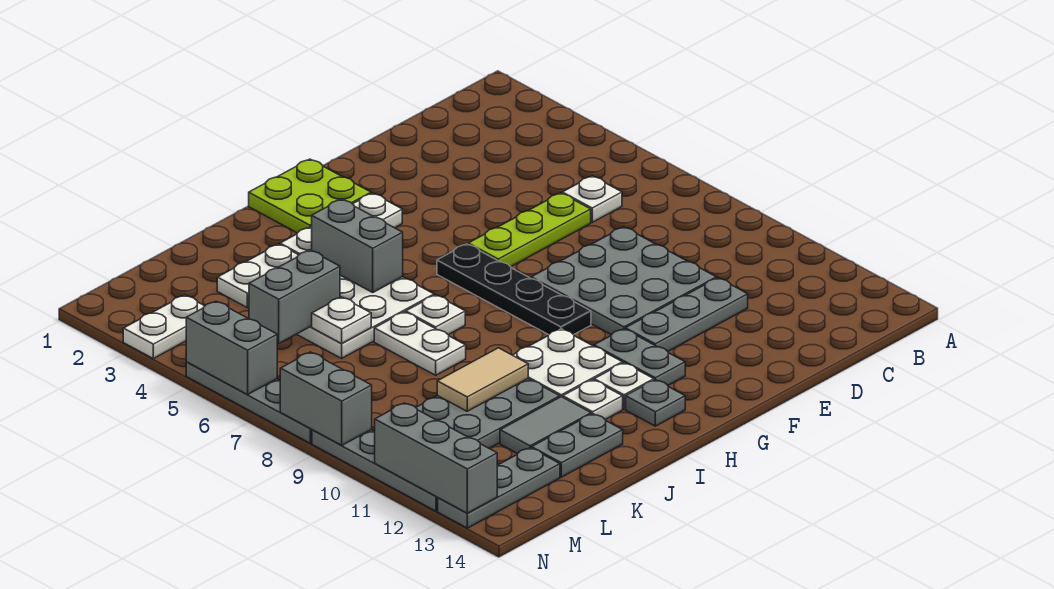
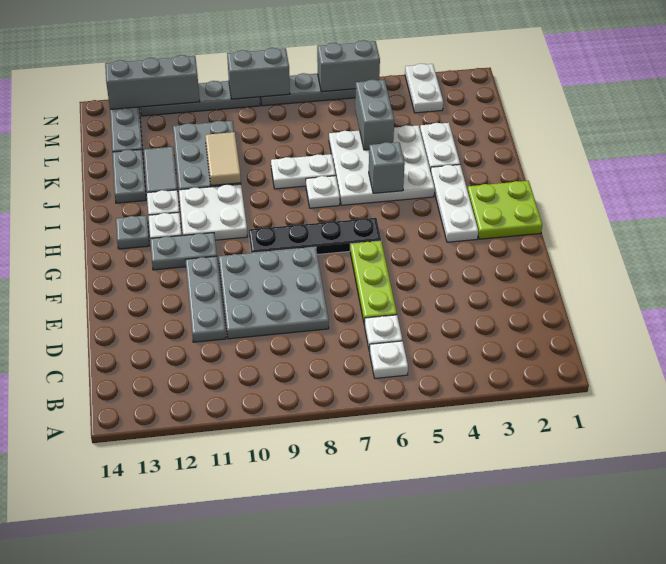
grey 1x2 brick [312,199,403,292] -> grey 1x1 brick [369,142,405,193]
white 1x1 plate [312,297,371,344] -> white 1x1 plate moved to [370,341,408,378]

